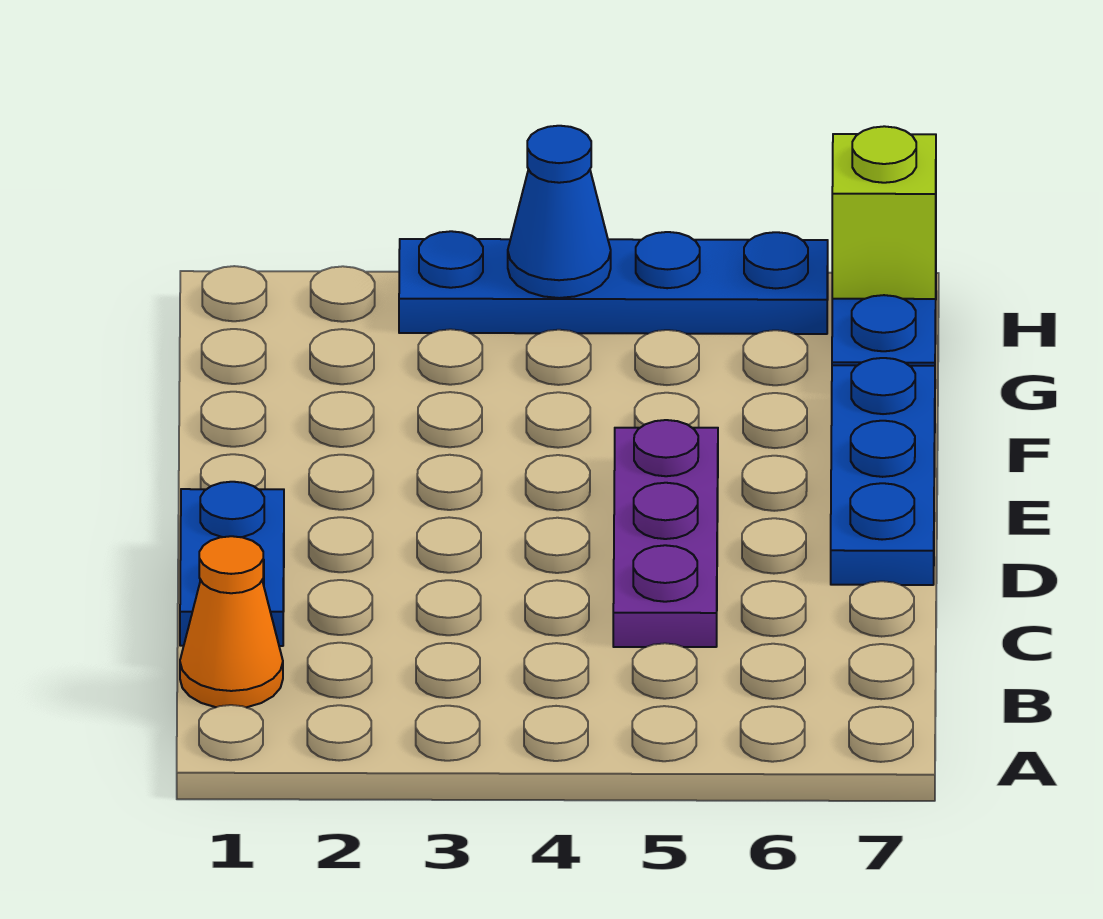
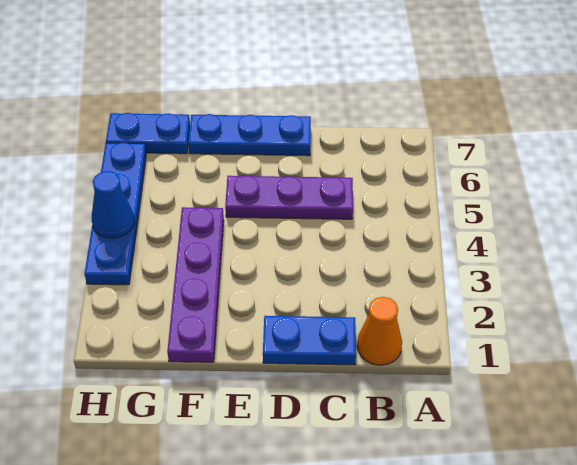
none -> purple 1x4 plate [167,207,224,362]
lime 1x1 brick [832,126,936,299] -> none

